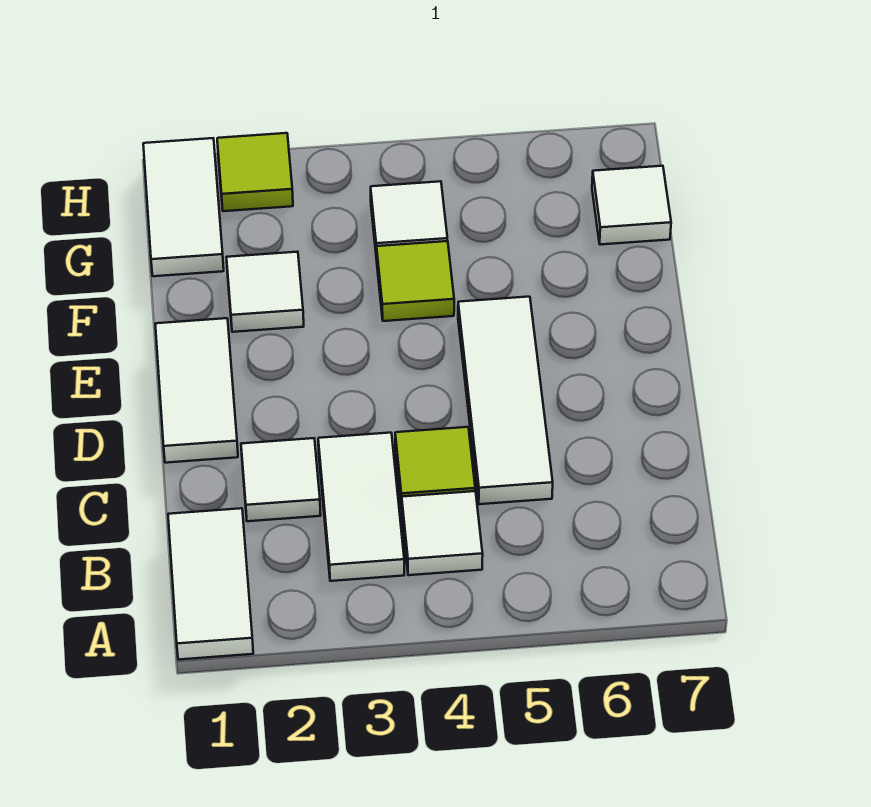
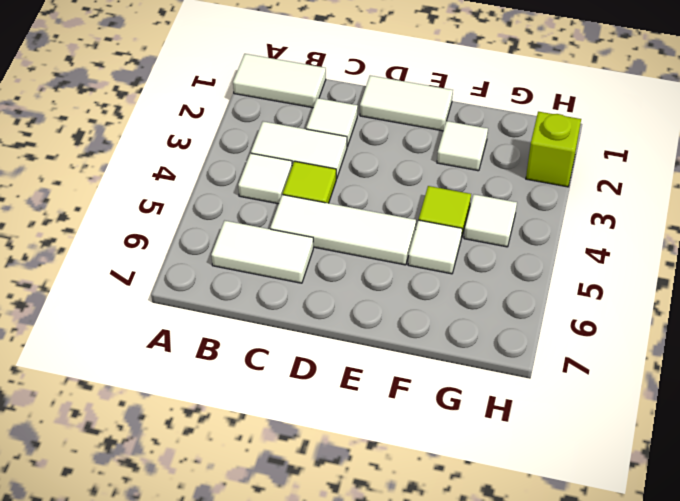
white 1x2 tile [143,138,224,276] -> white 1x2 tile moved to [211,221,313,283]
white 1x1 tile [592,166,671,245] -> white 1x1 tile moved to [408,220,462,274]
lime 1x1 tile [217,133,293,211] -> lime 1x1 brick [526,112,581,187]

